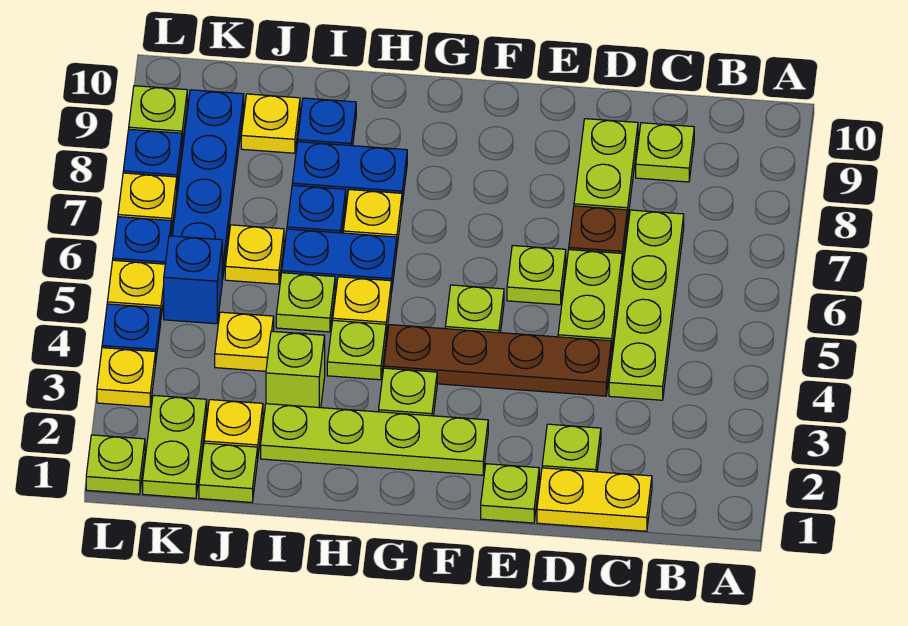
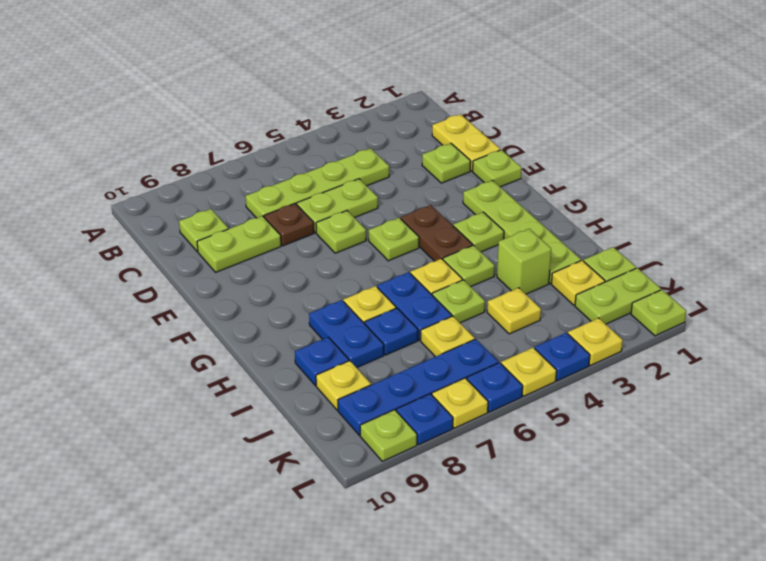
brown 1x4 plate [384,325,612,396] -> brown 1x2 plate [401,205,473,261]
blue 1x1 brick [164,236,222,324] -> none

